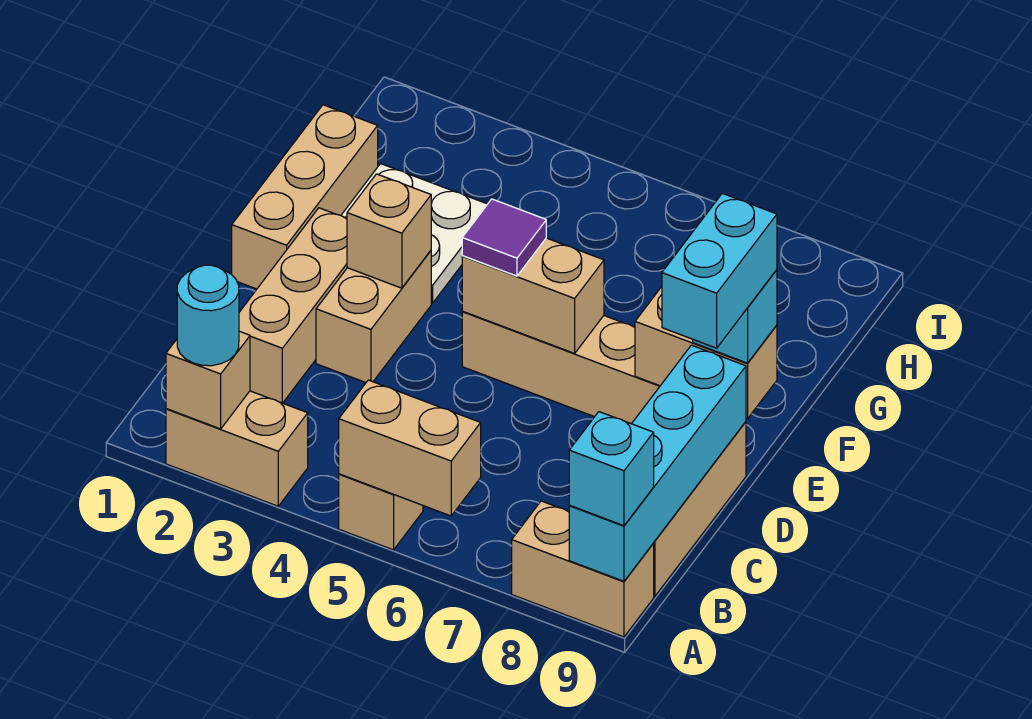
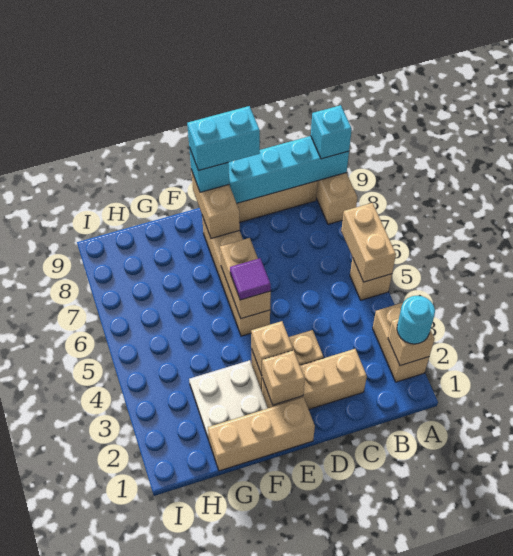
none -> tan 1x1 brick [262,350,305,405]

